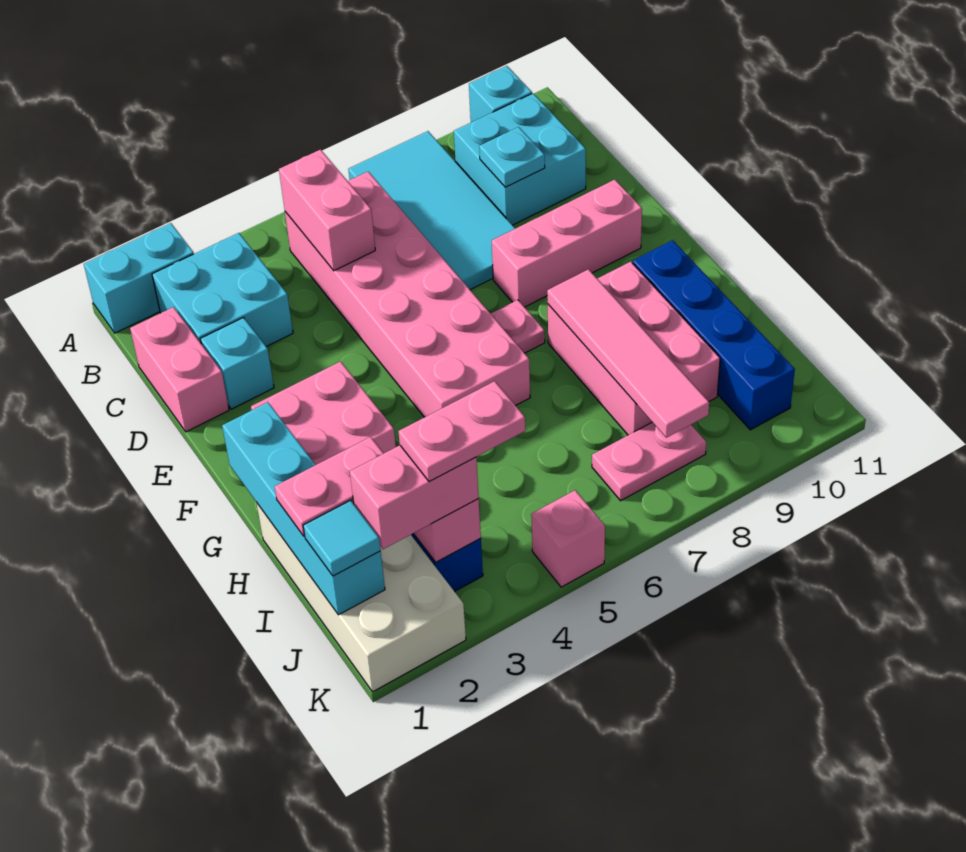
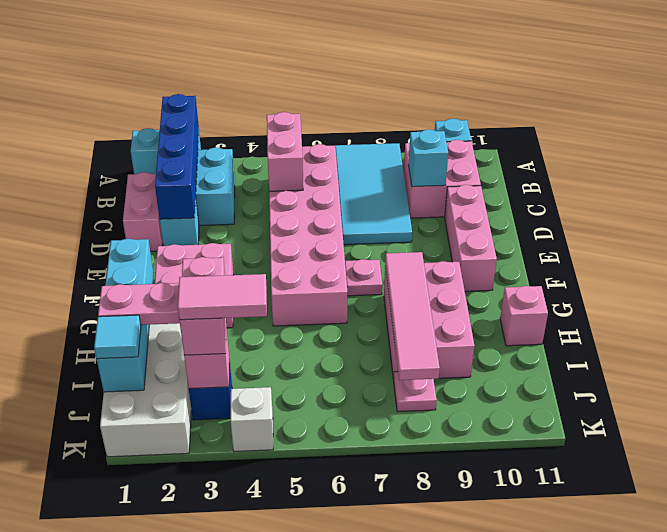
cyan 2x2 brick [454,93,586,225] -> pink 2x2 brick [404,140,481,218]
cyan 1x1 plate [479,127,545,187] -> cyan 1x1 brick [408,129,448,187]
pink 1x3 brick [492,180,642,307] -> pink 1x3 brick turned to [445,185,497,291]
blue 1x4 brick [633,240,795,430] -> blue 1x4 brick moved to [155,94,199,219]
pink 1x2 brick [350,445,479,549] -> pink 1x2 brick turned to [179,257,226,355]
pink 1x2 plate [398,381,525,482] -> pink 1x2 tile [178,274,267,320]
pink 1x2 plate [592,422,706,501] -> pink 1x1 plate [393,372,437,412]
none -> white 1x1 brick [230,387,273,452]
pink 1x1 brick [531,490,605,587] -> pink 1x1 brick moved to [500,286,548,346]

